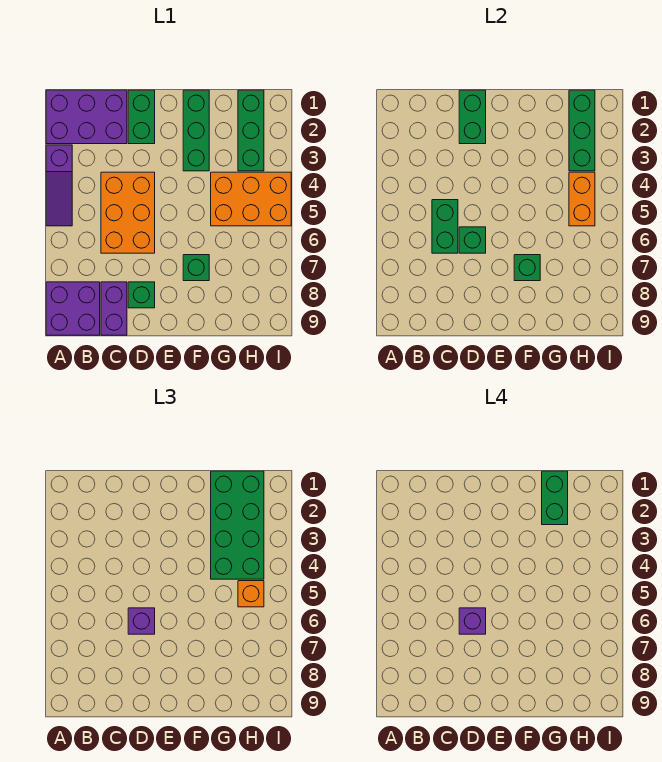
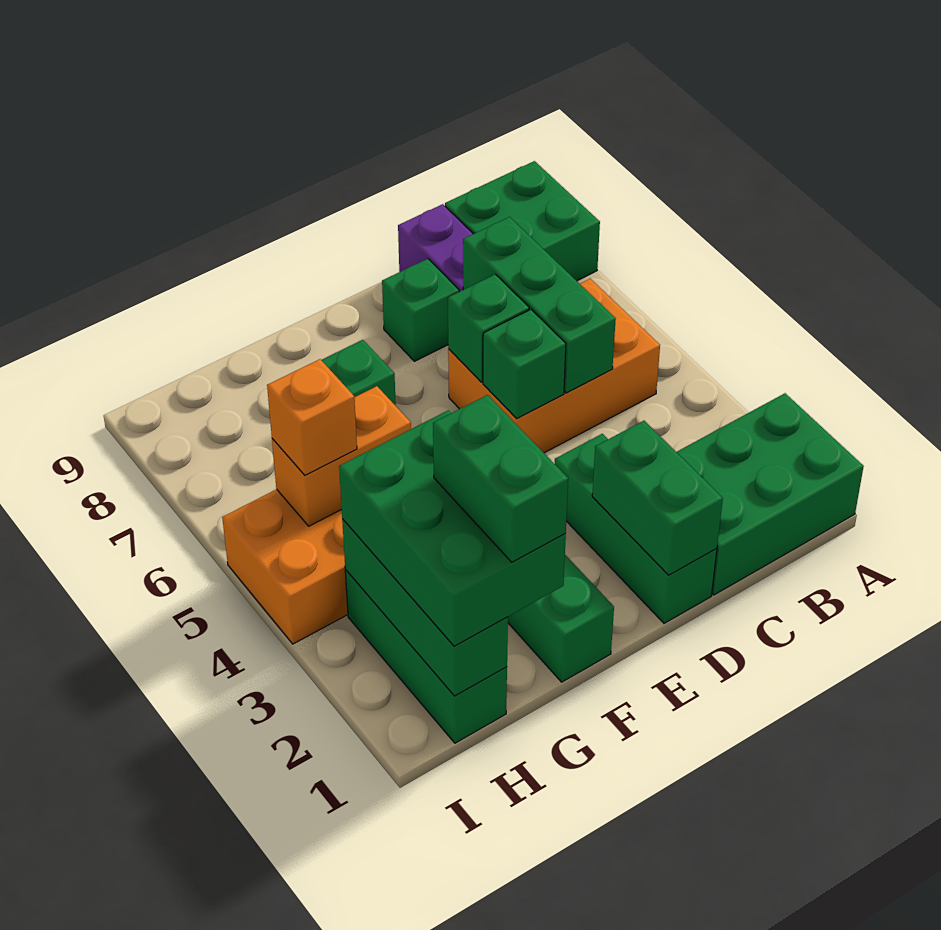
purple 2x3 brick [46,90,127,144] -> green 2x3 brick [677,393,864,595]
purple 1x3 slope [46,145,72,226] -> none
purple 2x2 brick [46,282,100,335] -> green 2x2 brick [445,161,600,281]
orange 2x3 brick [101,172,155,253] -> orange 2x3 brick turned to [448,279,660,453]
green 1x2 brick [432,200,458,253] -> green 1x3 brick [463,217,616,393]
green 1x2 brick [128,90,155,144] -> green 1x3 brick [555,434,717,623]
purple 1x1 brick [128,608,155,634] -> none
purple 1x1 brick [459,608,486,634] -> none
green 1x1 brick [514,255,540,281] -> green 1x1 brick moved to [483,310,566,418]
green 2x4 brick [211,471,264,579] -> green 2x3 brick [339,410,566,646]
orange 1x2 brick [569,172,595,226] -> orange 1x2 brick turned to [272,386,411,526]

